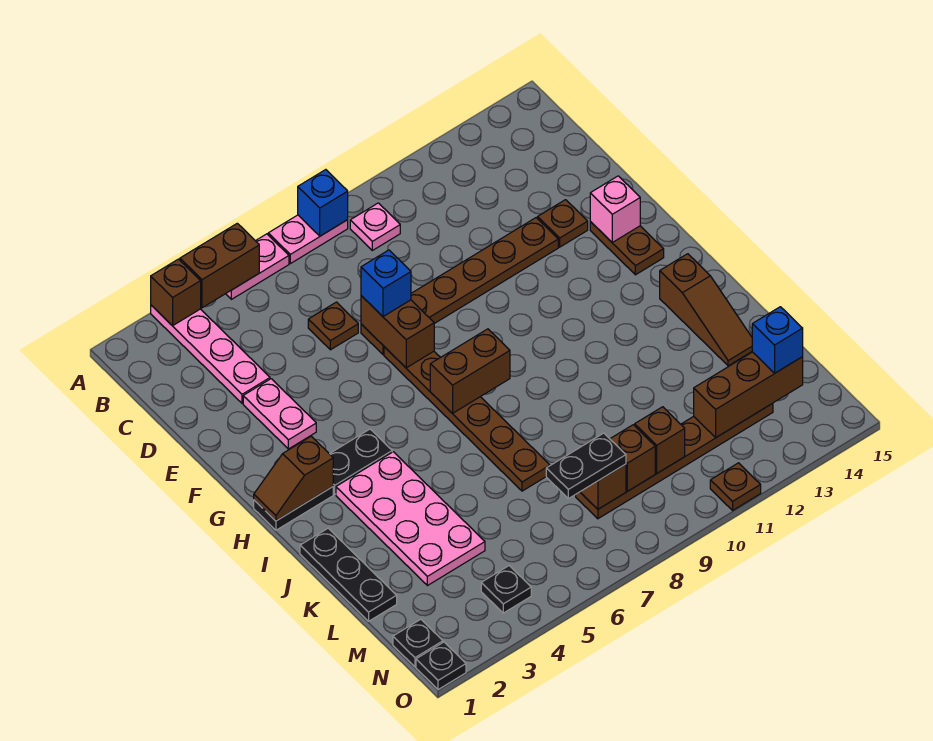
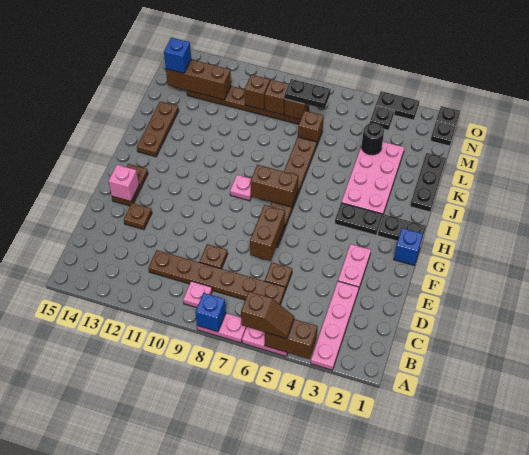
brown 1x1 brick [151,259,201,326] -> brown 1x1 brick moved to [298,111,324,145]
brown 1x6 plate [361,218,558,355] -> brown 1x6 plate moved to [148,250,285,304]
blue 1x1 brick [361,250,411,317] -> blue 1x1 brick moved to [394,228,423,265]
brown 1x2 slope [254,436,333,521] -> brown 1x2 slope moved to [241,292,294,339]
none -> pink 1x1 plate [230,175,252,201]
brown 1x3 slope [660,254,752,366] -> brown 1x3 plate [137,101,179,157]
none -> black 1x1 round brick [361,123,384,155]
none -> black 1x2 plate [376,91,420,120]
brown 1x1 plate [710,463,761,510] -> brown 1x1 plate moved to [200,244,228,269]

